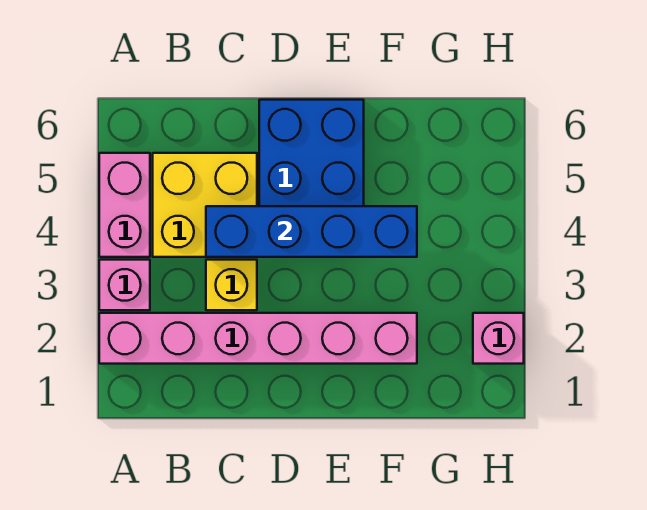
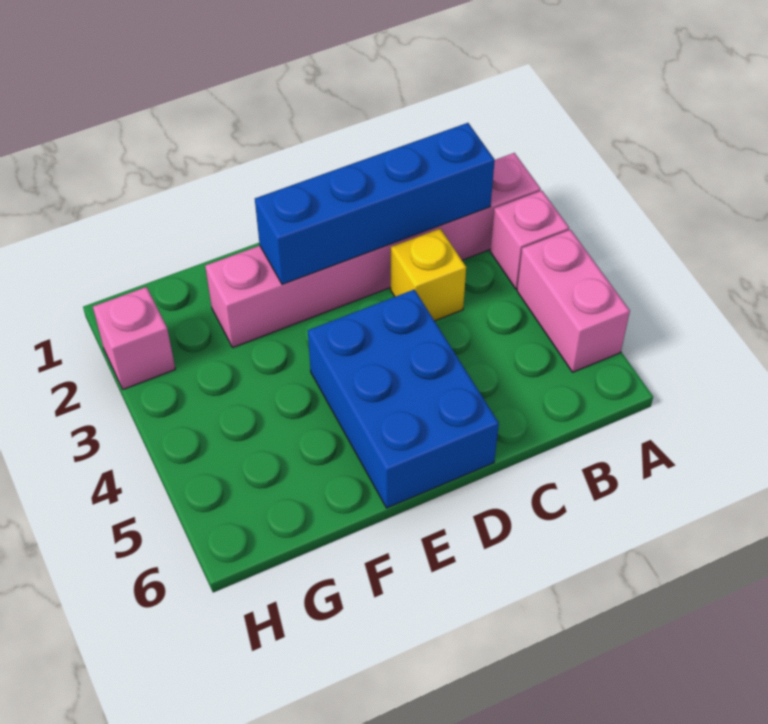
yellow 2x2 brick [153,153,257,257] -> none
blue 1x4 brick [206,206,417,257] -> blue 1x4 brick moved to [255,123,495,284]

